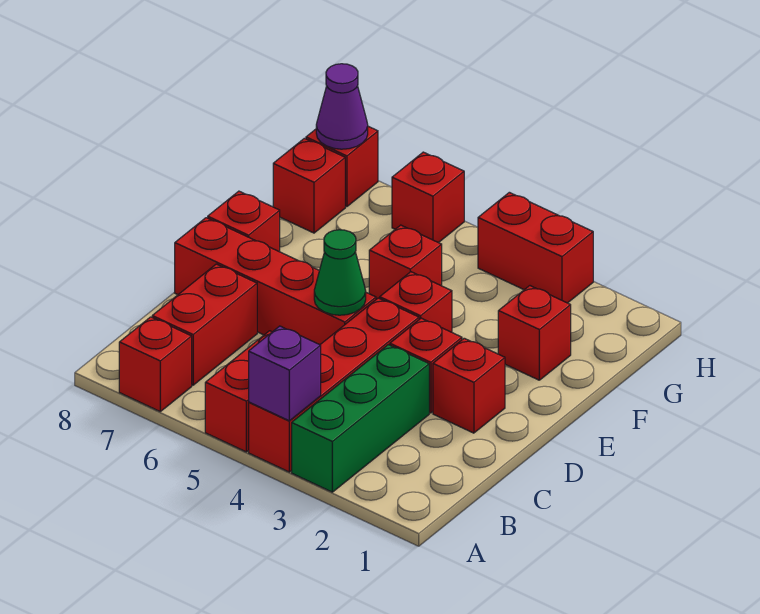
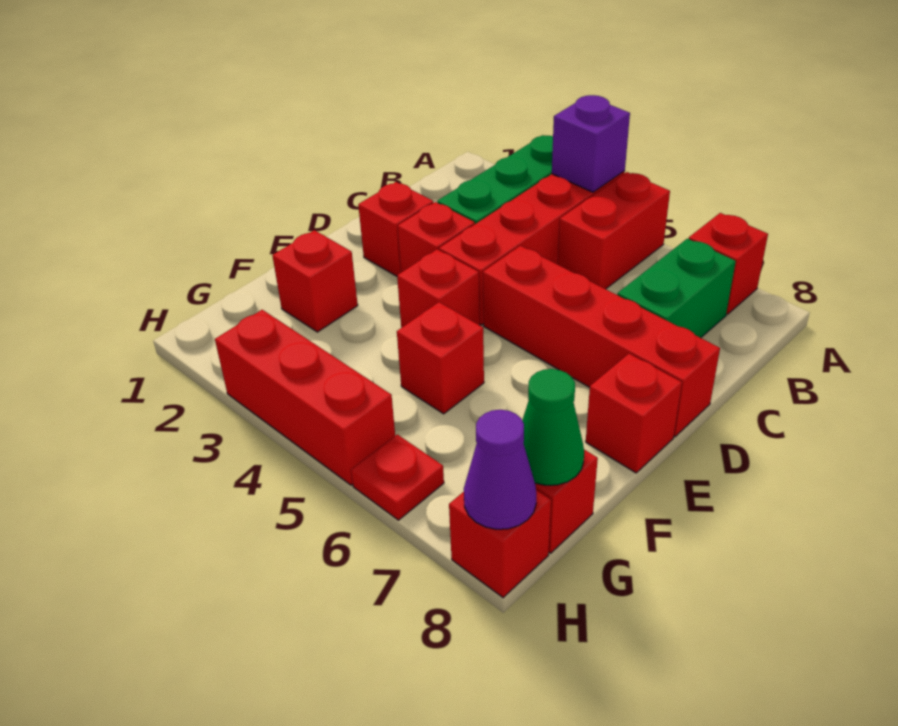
red 1x2 brick [152,264,257,385] -> green 1x2 brick [617,239,736,338]
green 1x1 cone [314,230,366,315] -> green 1x1 cone moved to [522,369,584,485]
red 1x2 brick [478,192,593,303] -> red 1x3 brick [215,310,395,485]
red 1x1 brick [392,152,464,243] -> red 1x1 plate [351,434,444,520]

